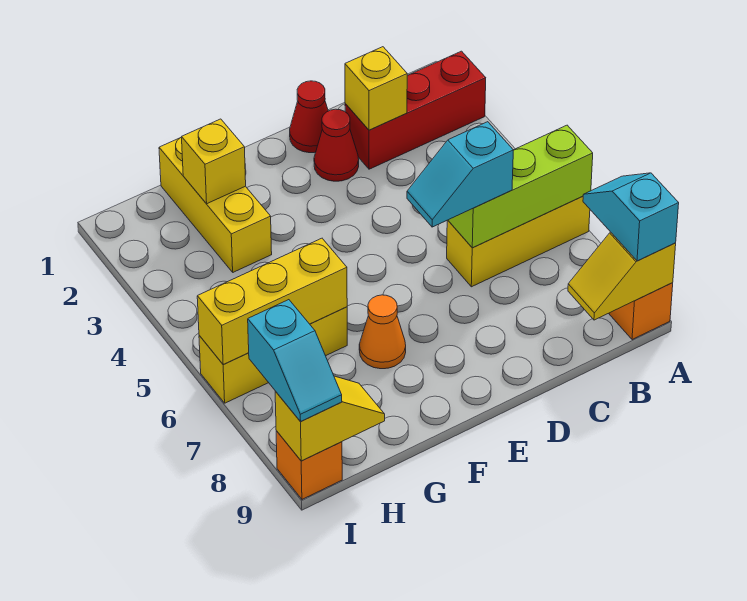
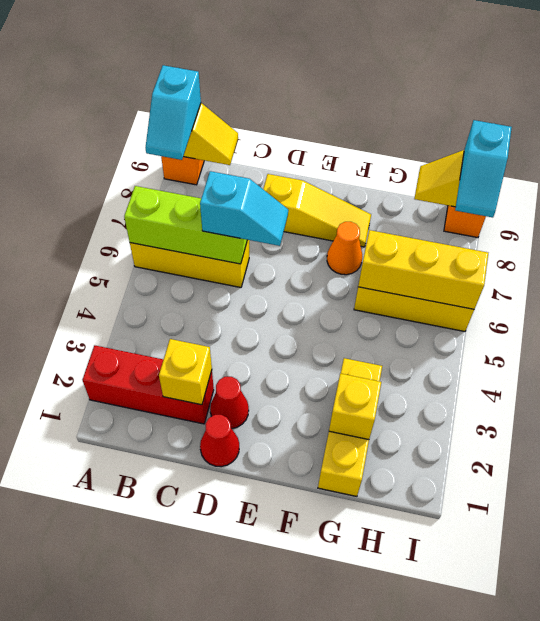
none -> yellow 1x3 slope [263,174,371,247]
cyan 1x2 slope [248,300,342,422] -> cyan 1x2 slope turned to [455,120,512,217]

